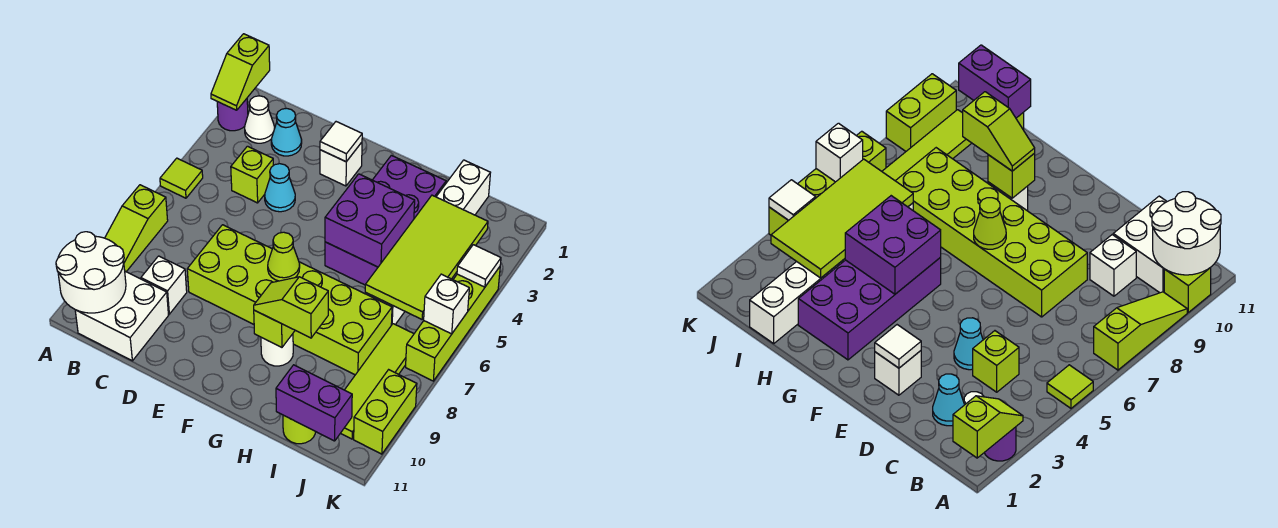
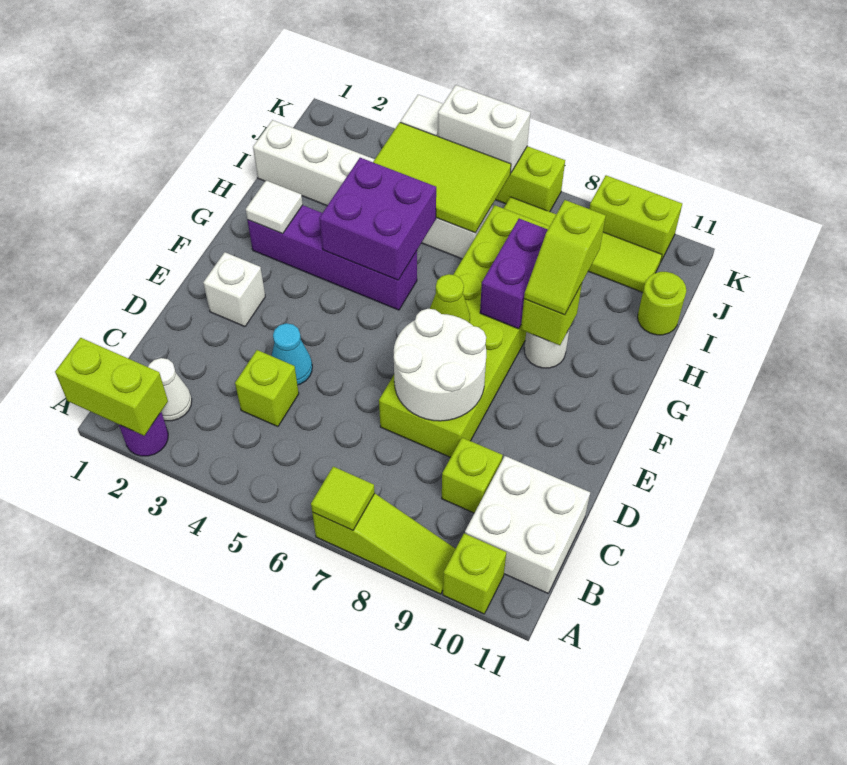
lime 1x2 slope [211,34,270,110] -> lime 1x2 brick [55,338,168,436]
lime 1x1 tile [160,158,203,198] -> lime 1x1 tile moved to [311,467,375,530]
white 2x2 round brick [56,232,126,313] -> white 2x2 round brick moved to [394,309,486,421]
cyan 1x1 cone [271,108,302,156] -> none
white 1x1 brick [141,256,187,314] -> lime 1x1 brick [442,438,503,513]
white 1x1 tile [320,122,362,162] -> white 1x1 tile moved to [246,181,303,234]
purple 2x4 brick [325,155,446,285] -> purple 1x4 brick [247,205,417,310]
lime 2x4 tile [365,195,488,319] -> lime 2x3 tile [373,122,511,233]
purple 1x2 brick [276,365,352,441] -> purple 1x2 brick moved to [480,219,548,329]
white 1x1 brick [424,274,469,334] -> white 1x2 brick [438,85,530,173]

